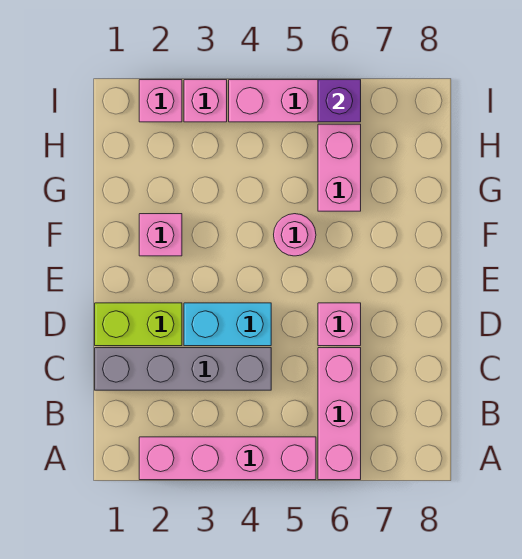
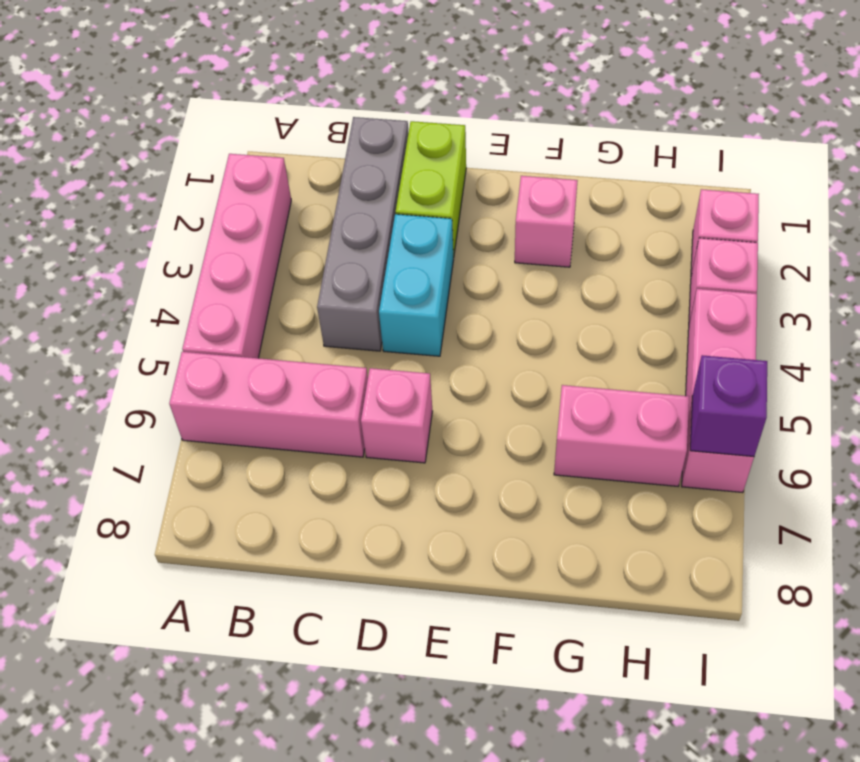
pink 1x1 round brick [274,214,316,256] -> none

